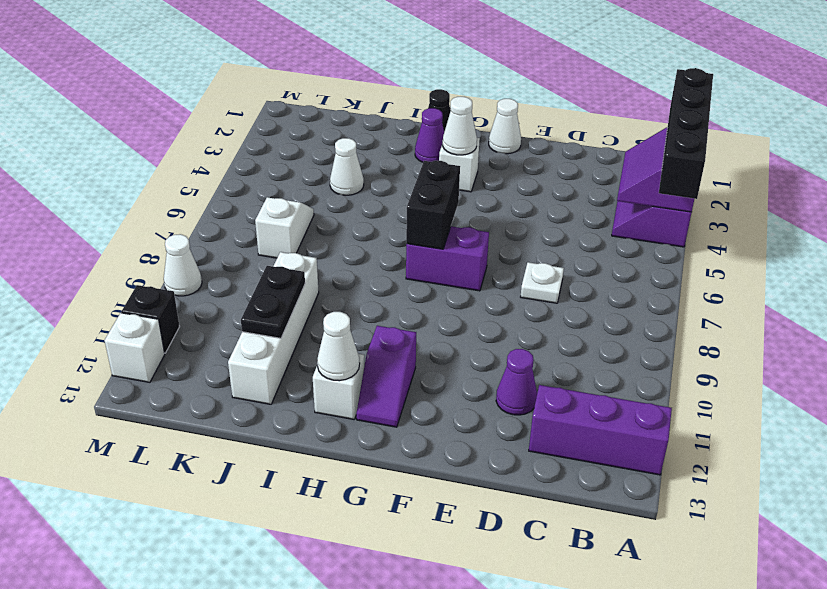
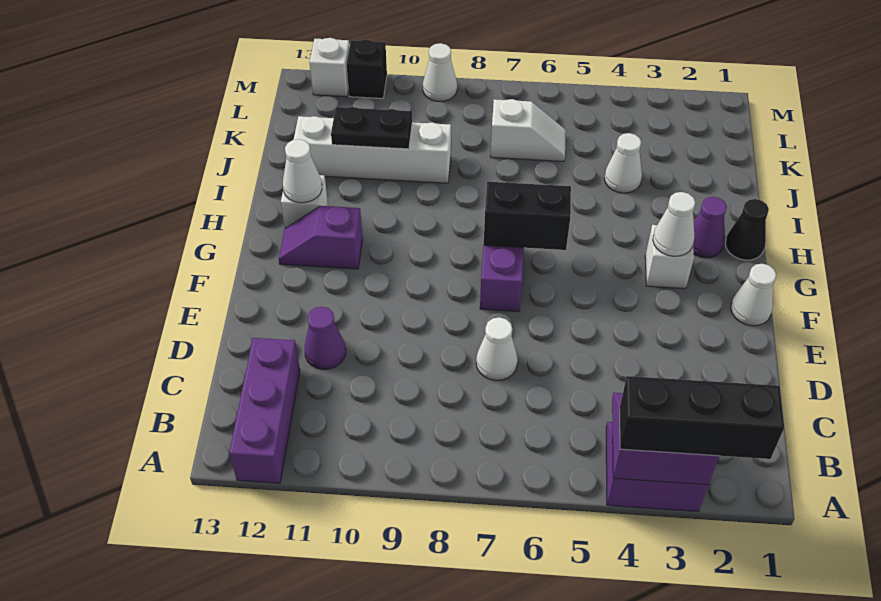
black 1x4 brick [659,68,713,199] -> black 1x3 brick [619,376,784,459]
white 1x1 plate [521,262,564,303] -> white 1x1 cone [476,317,518,380]

